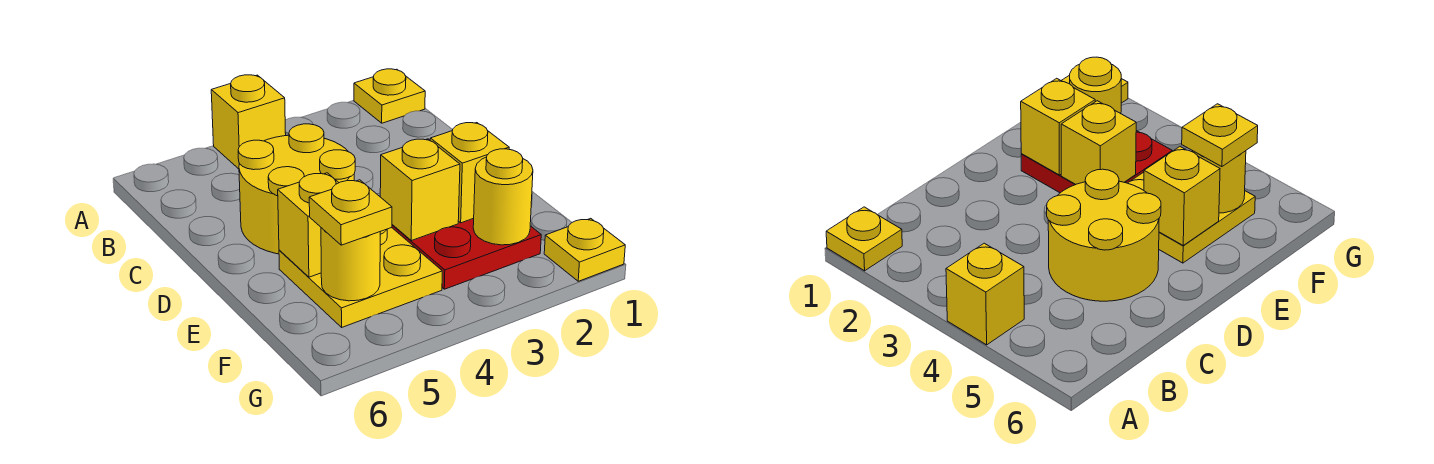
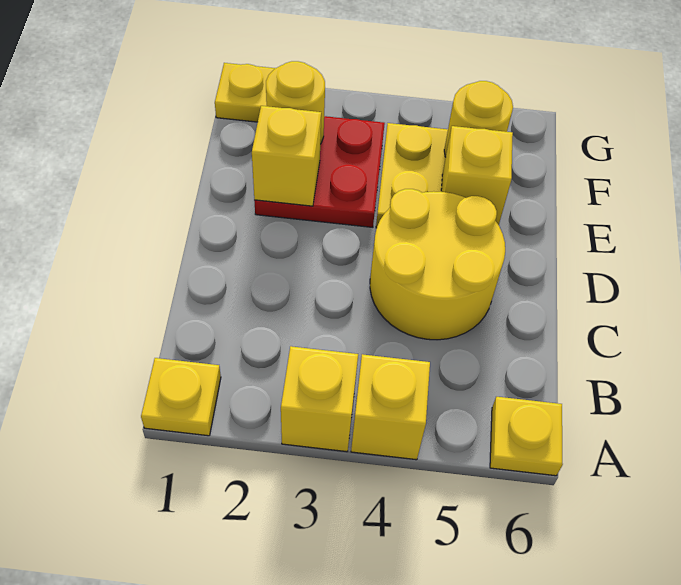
yellow 1x1 brick [380,139,460,241] -> yellow 1x1 brick moved to [281,346,358,452]
yellow 1x1 plate [309,180,392,245] -> yellow 1x1 plate moved to [490,397,563,476]

